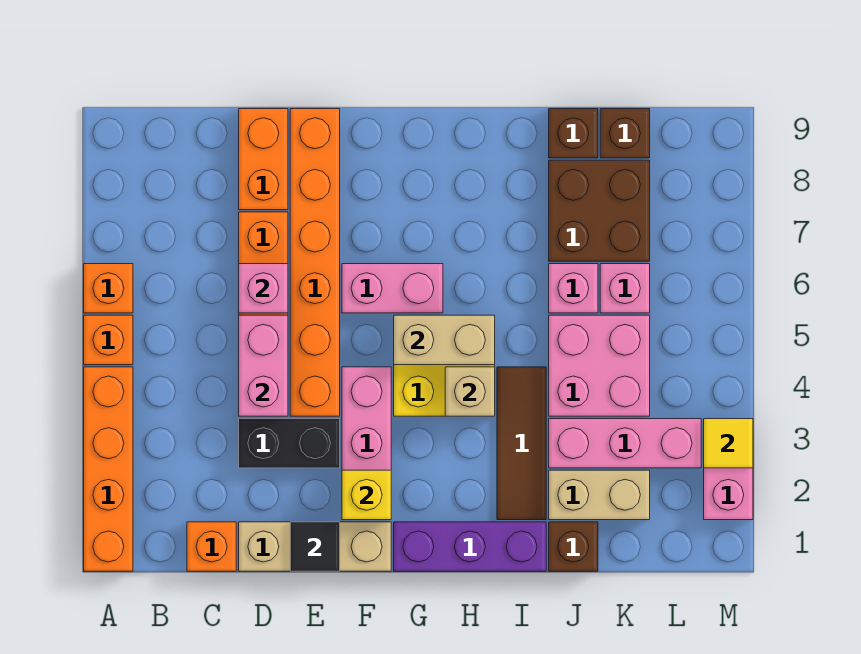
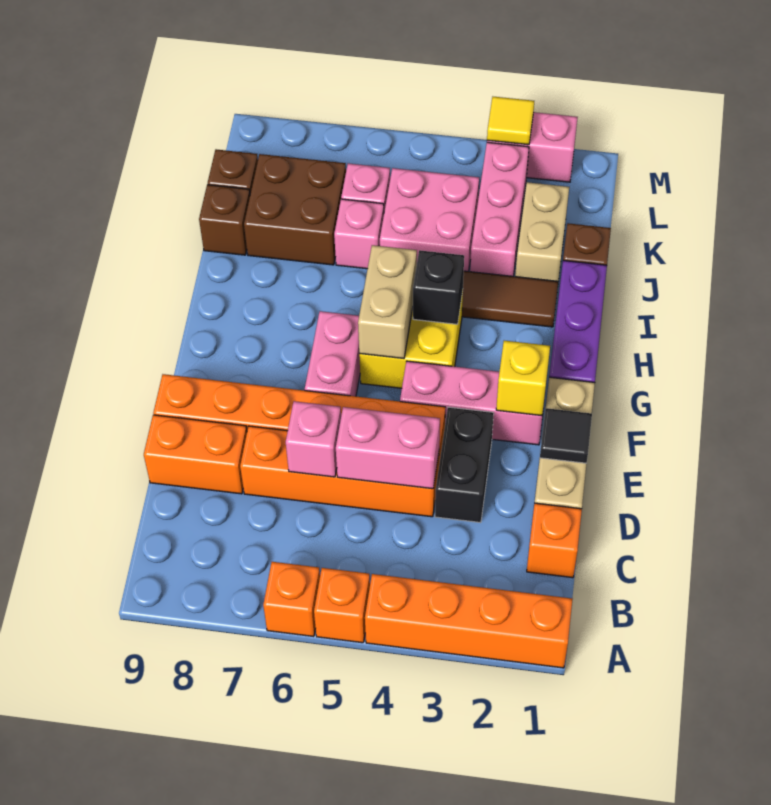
tan 1x1 brick [445,367,495,416] -> black 1x1 brick [413,250,464,324]

